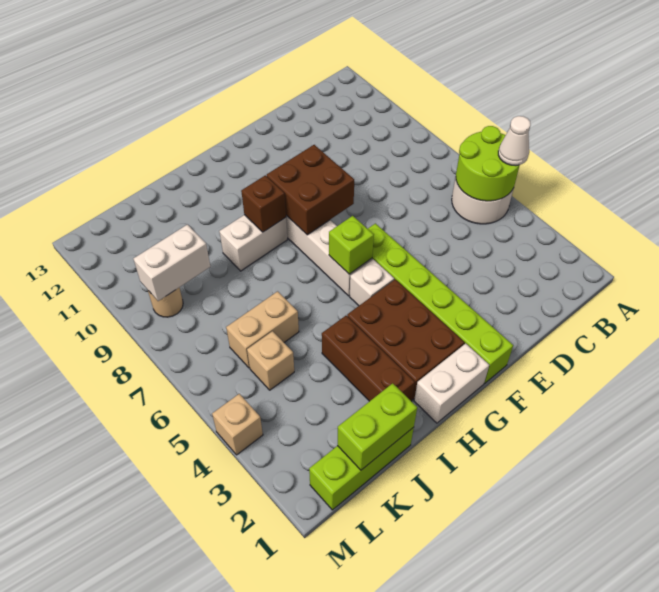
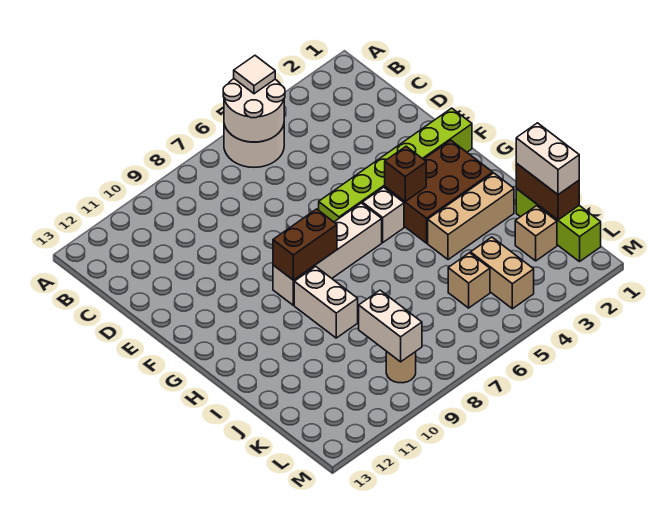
lime 2x2 round brick [456,126,520,201] -> white 2x2 round brick [223,79,285,142]
white 1x1 cone [498,116,531,166] -> white 1x1 tile [234,56,275,94]
brown 2x2 brick [267,145,354,235] -> brown 1x2 brick [273,209,337,280]
white 1x2 brick [414,343,489,423] -> white 1x2 brick moved to [516,123,579,195]
lime 1x1 brick [329,216,374,274] -> none
brown 1x1 brick [241,175,286,232] -> brown 1x1 brick moved to [385,146,426,201]
brown 1x3 brick [322,316,415,401] -> tan 1x3 brick [428,173,514,260]
lime 1x2 brick [337,383,417,470] -> brown 1x2 brick [516,163,579,220]
tan 1x2 brick [226,291,299,368] -> tan 1x2 brick moved to [471,237,534,309]
tan 1x1 brick [212,394,263,455] -> tan 1x1 brick moved to [515,206,557,261]

